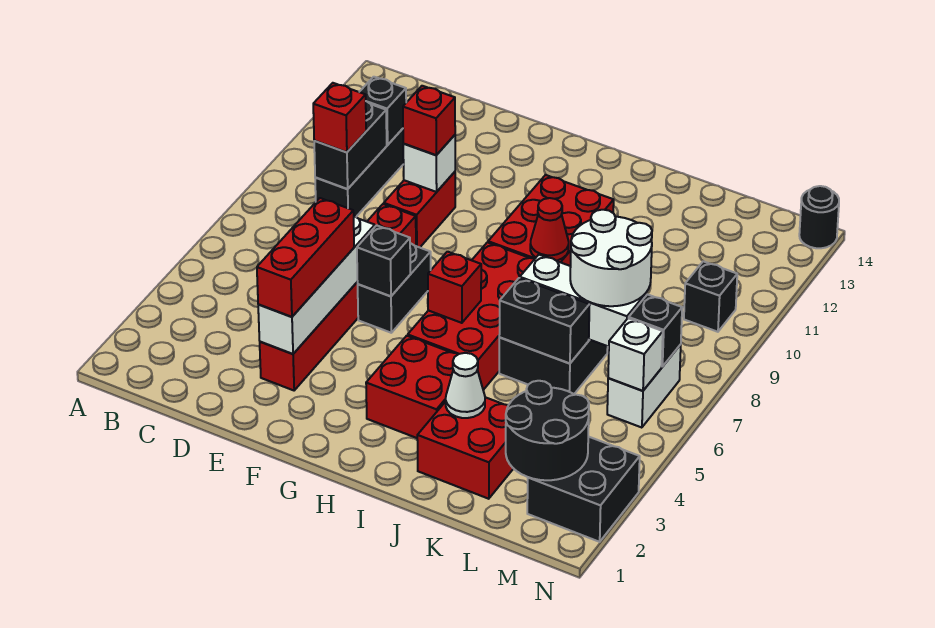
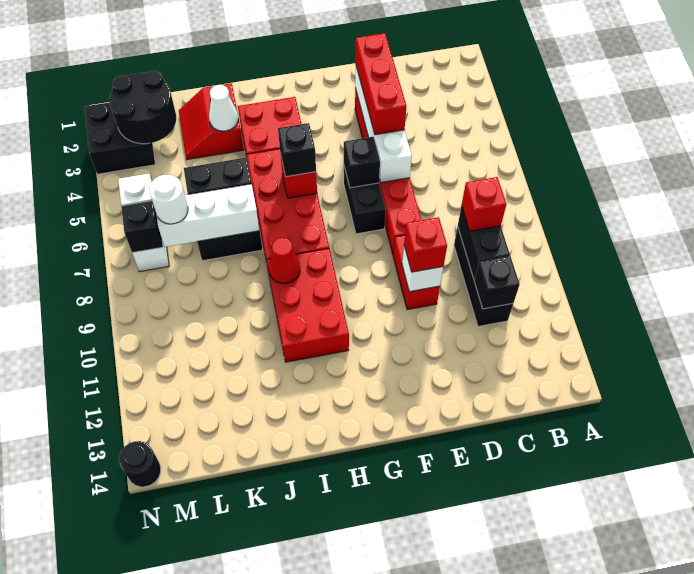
red 2x2 brick [417,397,514,499] -> red 2x2 slope [179,83,244,160]
white 2x2 round brick [570,210,652,306] -> white 1x1 round brick [149,175,188,224]
black 1x1 brick [684,261,737,332] -> black 1x1 brick moved to [278,123,316,177]

